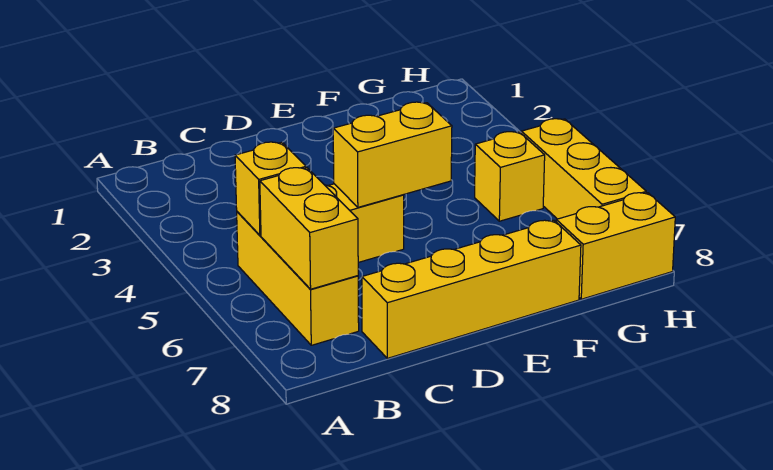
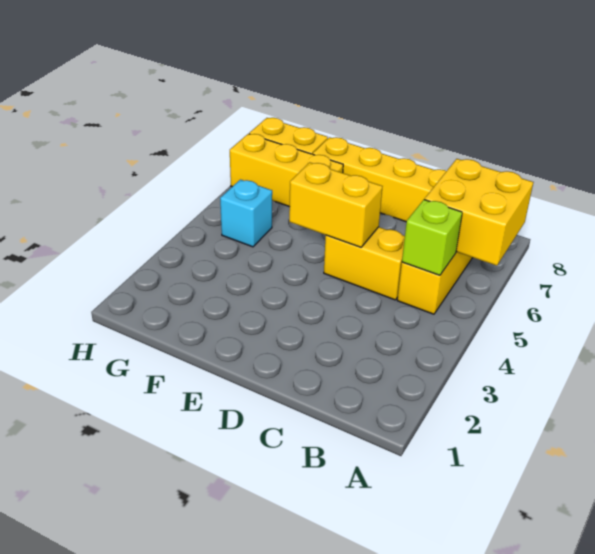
yellow 1x1 brick [235,142,306,235] -> lime 1x1 brick [402,200,462,275]
yellow 1x2 brick [260,168,358,289] -> yellow 2x2 brick [424,159,533,266]
yellow 1x1 brick [475,132,545,221] -> cyan 1x1 brick [220,180,272,247]
yellow 1x3 brick [521,119,646,219] -> yellow 1x3 brick turned to [230,134,343,207]

